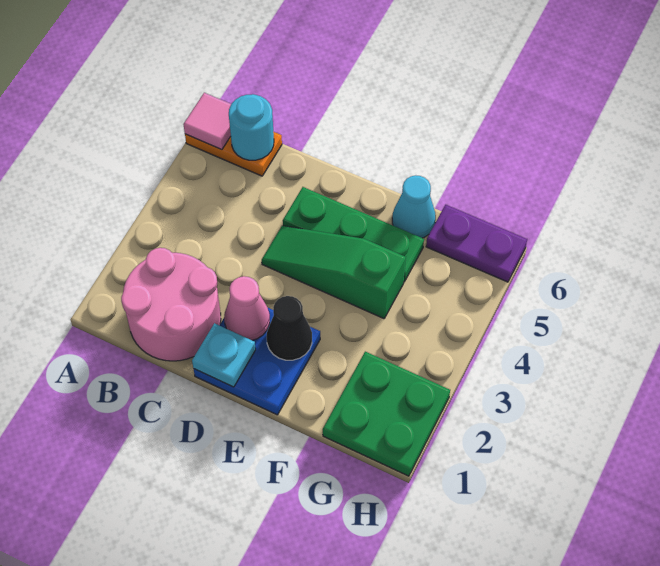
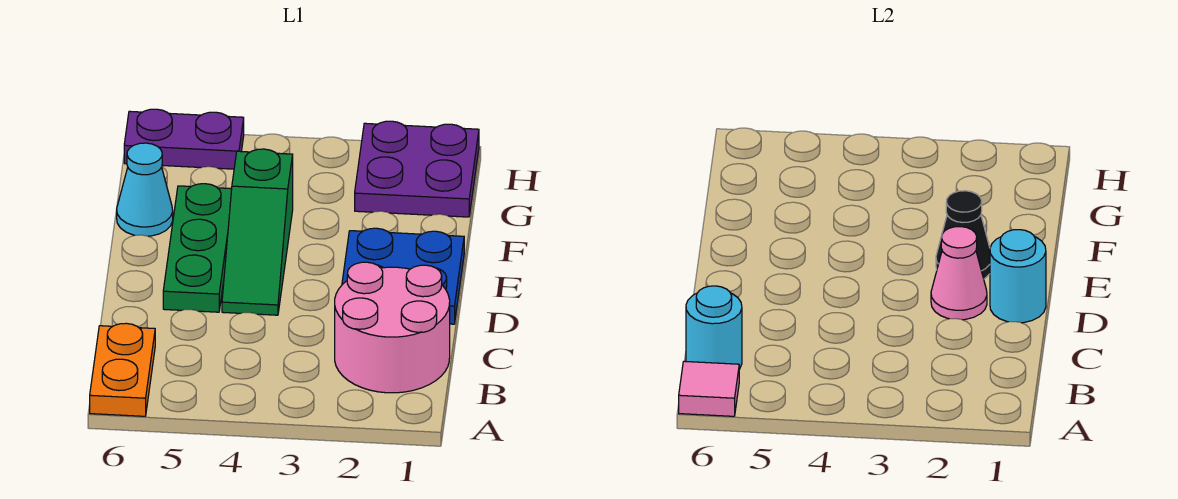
cyan 1x1 plate [192,323,256,387] -> cyan 1x1 round brick [990,230,1046,323]
green 2x2 plate [323,352,450,476] -> purple 2x2 plate [355,121,479,217]
purple 1x2 plate [426,205,527,282] -> purple 1x2 plate turned to [124,109,244,169]

